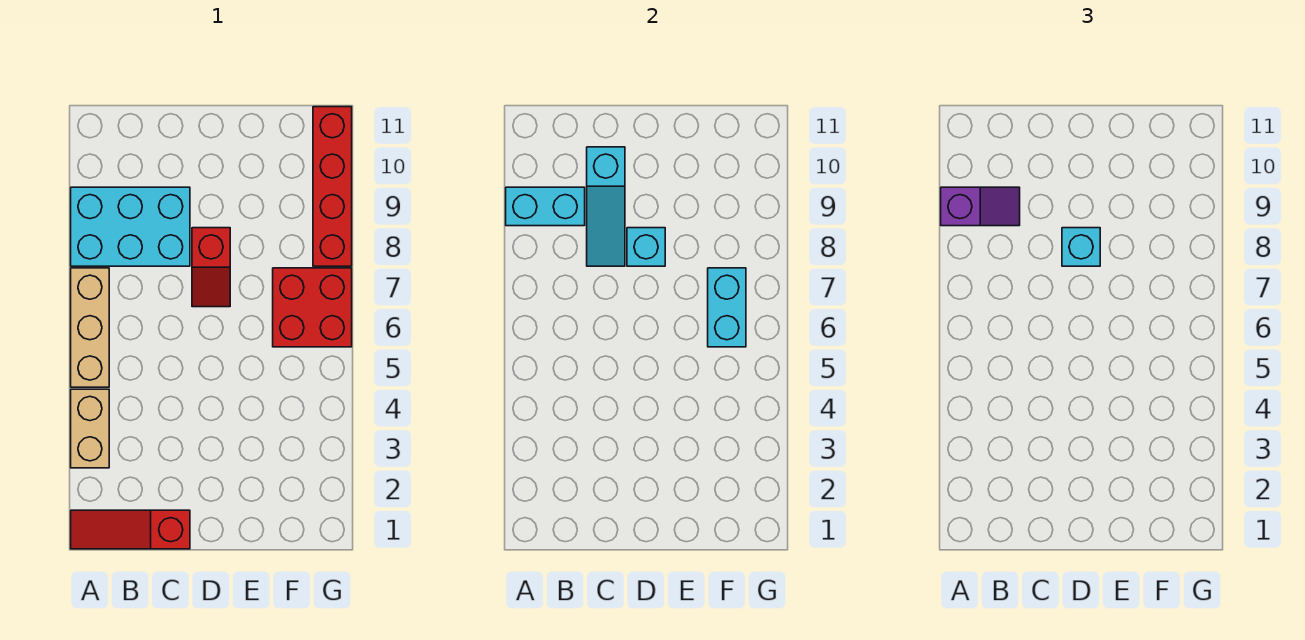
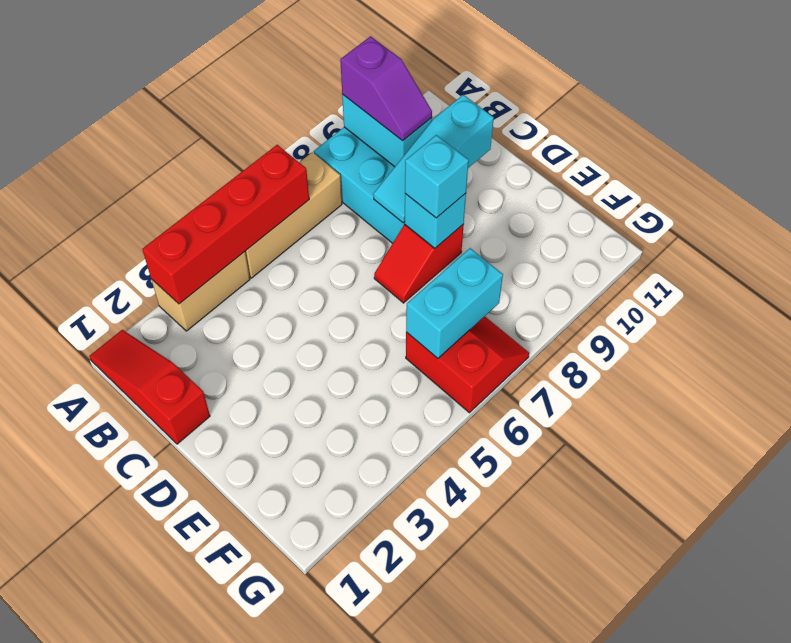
red 2x2 brick [273,268,352,347] -> red 2x2 slope [406,316,529,413]
red 1x4 brick [313,107,352,266] -> red 1x4 brick moved to [142,145,309,304]

